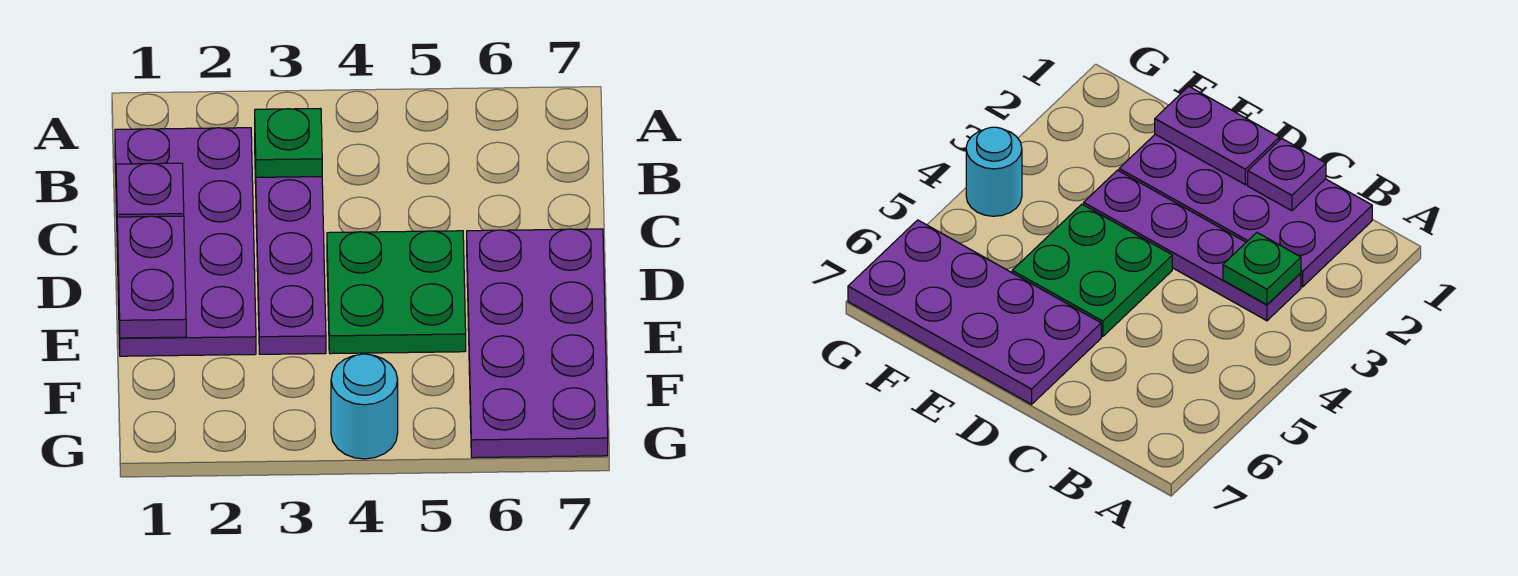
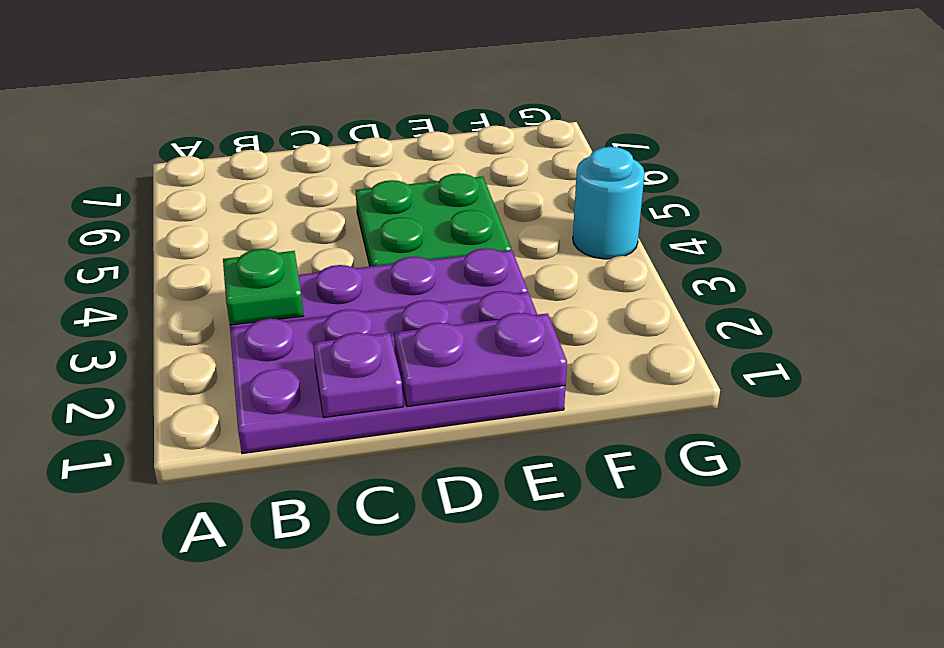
purple 2x4 plate [467,229,608,458] -> none

